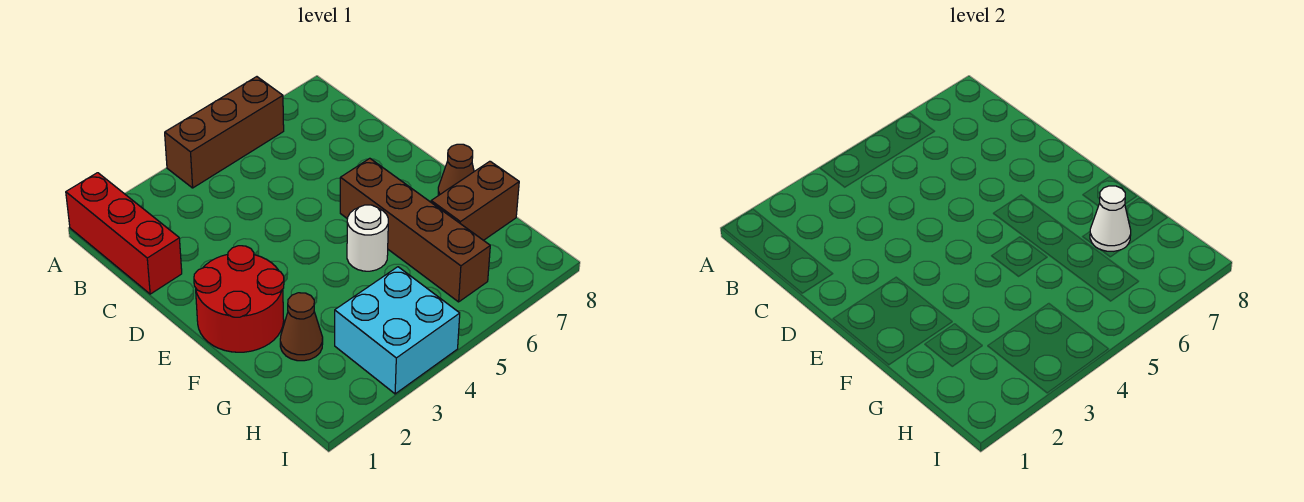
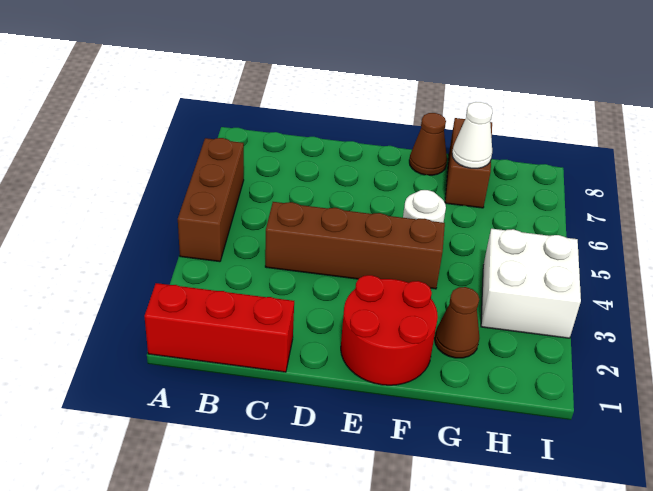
brown 1x4 brick [340,158,490,302] -> brown 1x4 brick moved to [265,202,445,289]
cyan 2x2 brick [335,267,460,394] -> white 2x2 brick [481,229,581,338]

